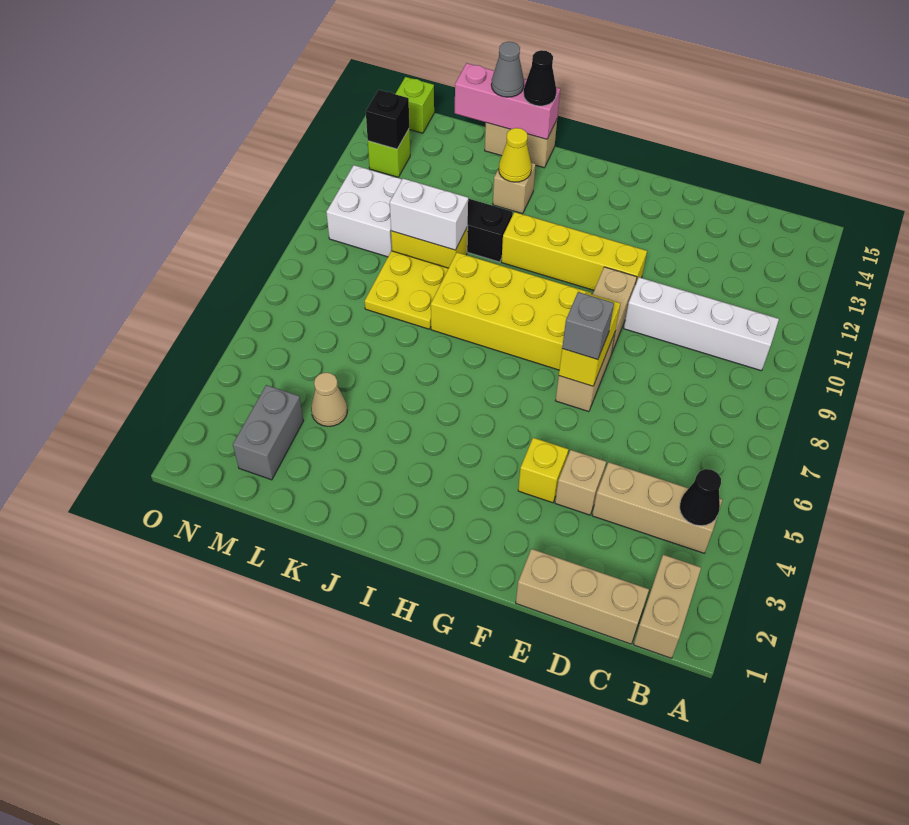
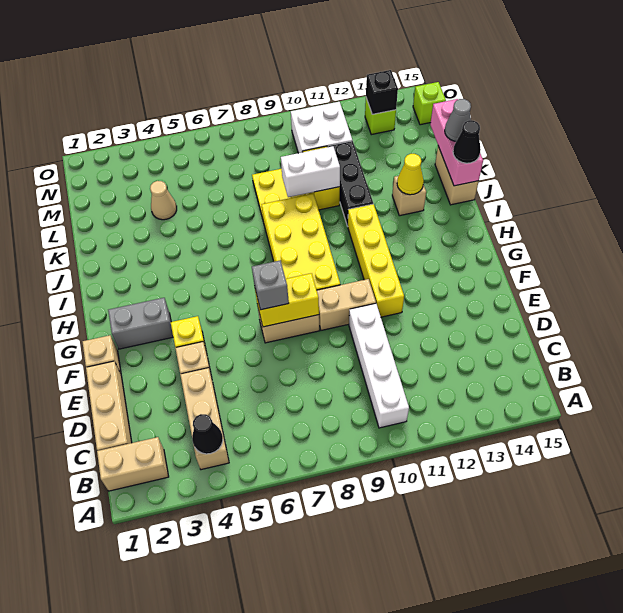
none -> tan 1x1 brick [83,335,121,374]
white 1x2 brick [390,179,468,250] -> white 1x2 brick turned to [281,146,340,197]
grey 1x2 brick [233,385,304,480] -> grey 1x2 brick moved to [108,298,173,349]

